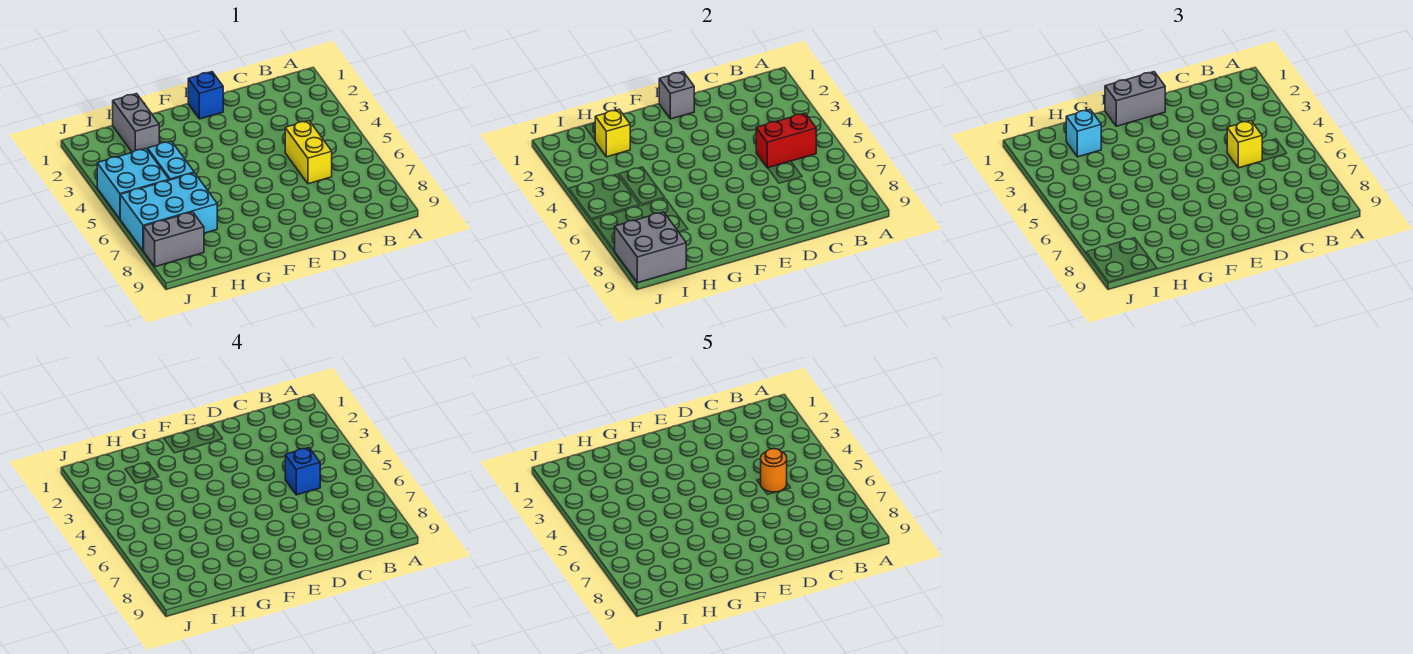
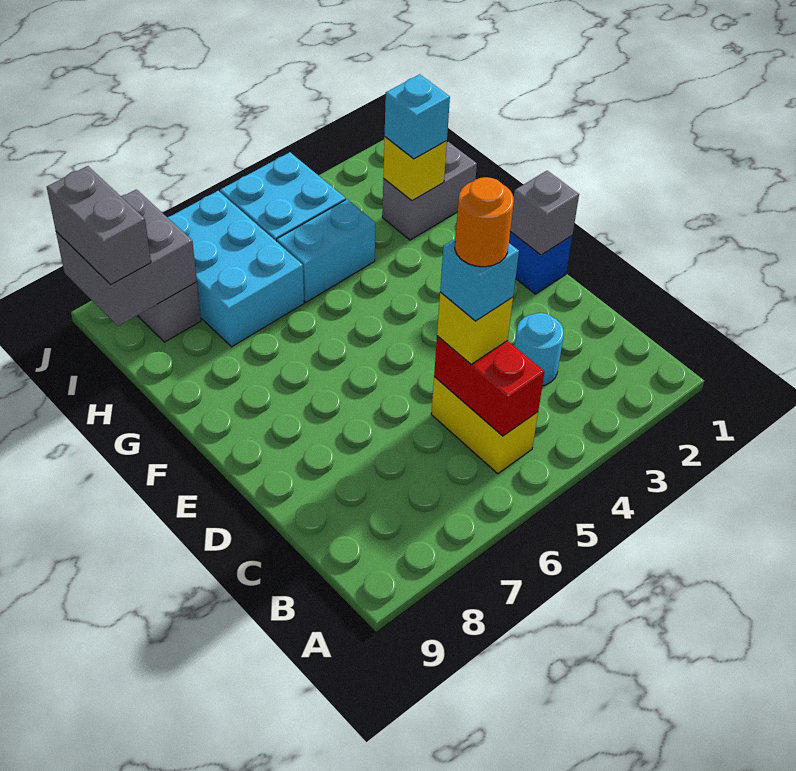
none -> cyan 1x1 round brick [515,313,564,386]
yellow 1x2 brick [285,121,332,184] -> yellow 1x2 brick turned to [431,377,538,474]
blue 1x1 brick [285,448,320,495] -> cyan 1x1 brick [440,239,519,321]
grey 1x2 brick [1105,72,1165,126] -> grey 1x2 brick moved to [47,166,151,285]

